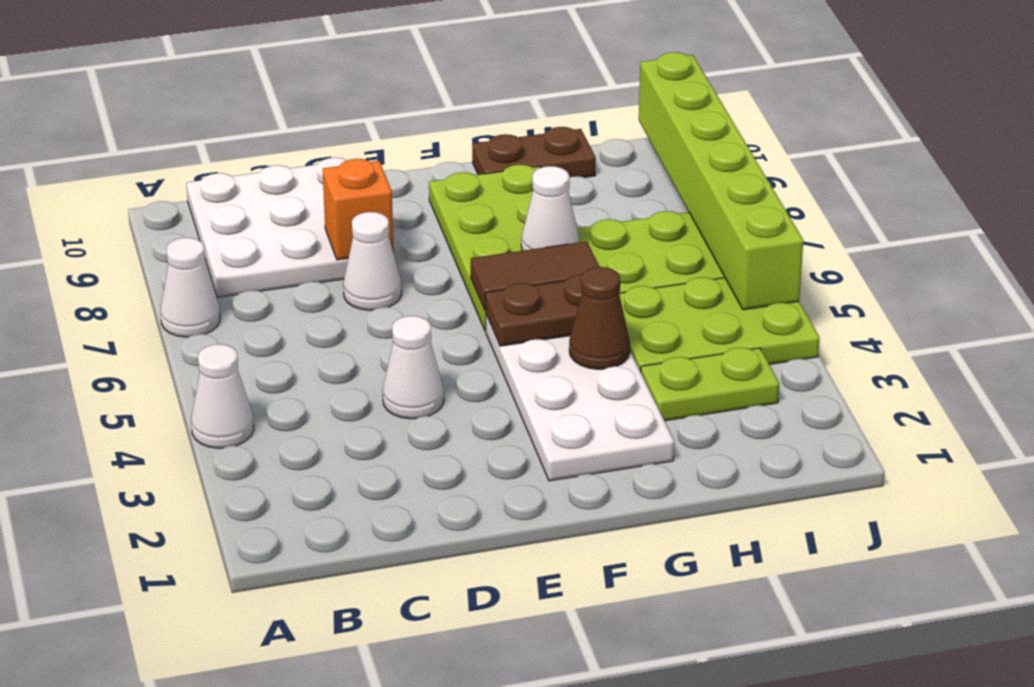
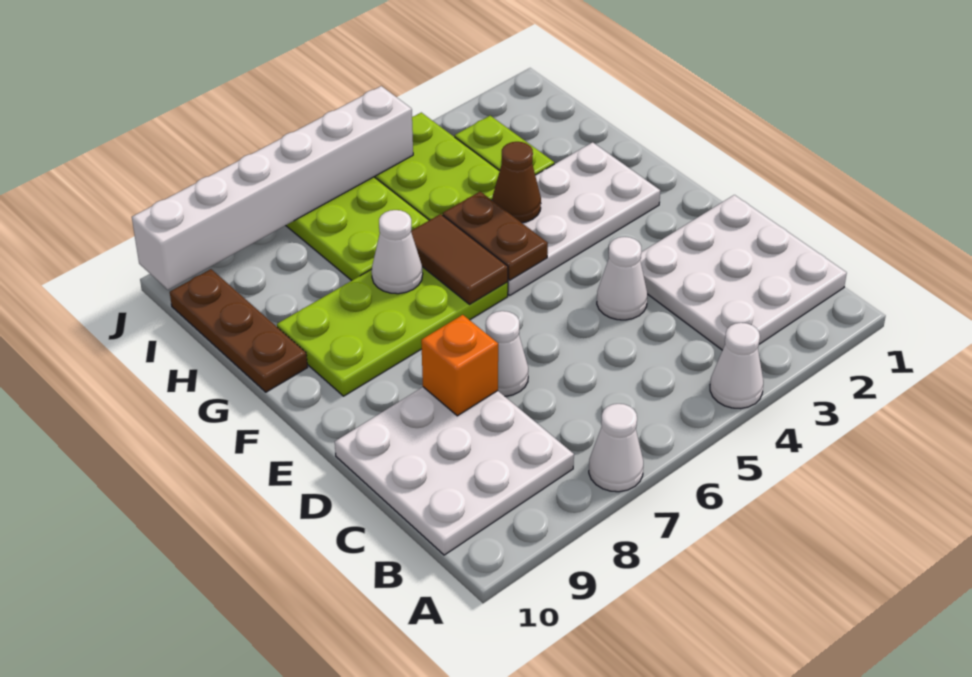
none -> white 3x3 plate [640,195,847,350]
brown 1x2 plate [472,127,596,178] -> brown 1x3 plate [170,269,308,392]
lime 1x6 brick [639,52,803,310] -> white 1x6 brick [132,86,413,290]

